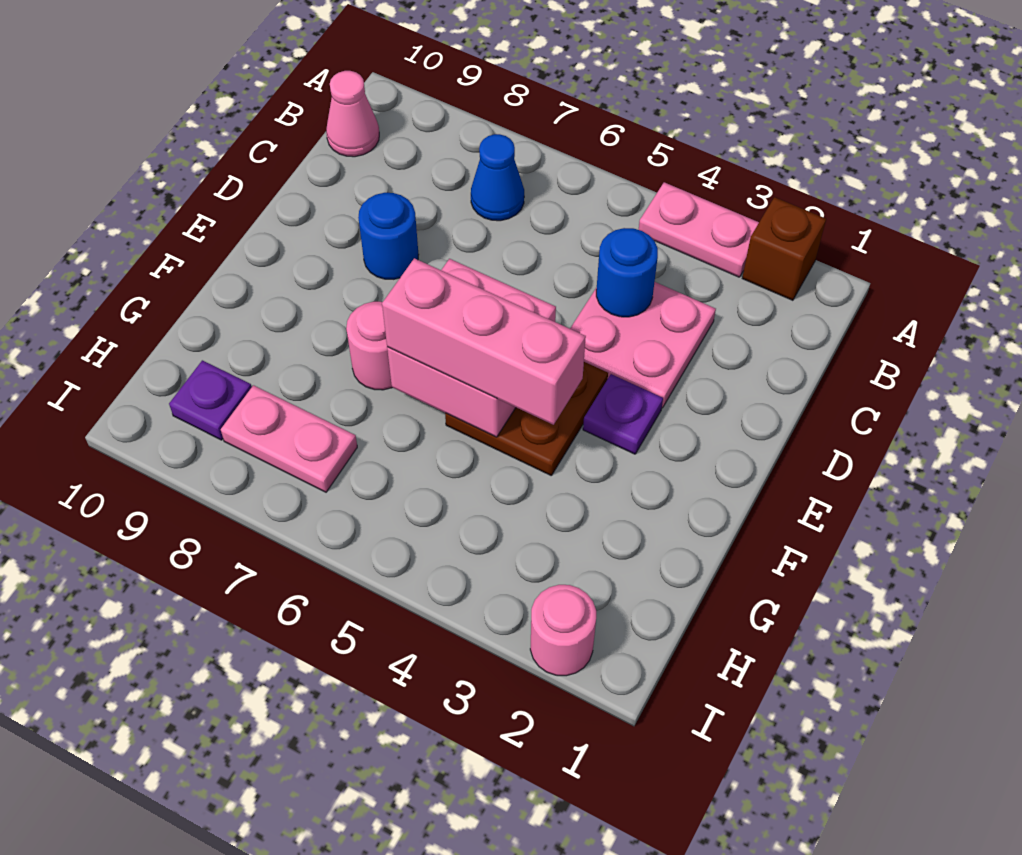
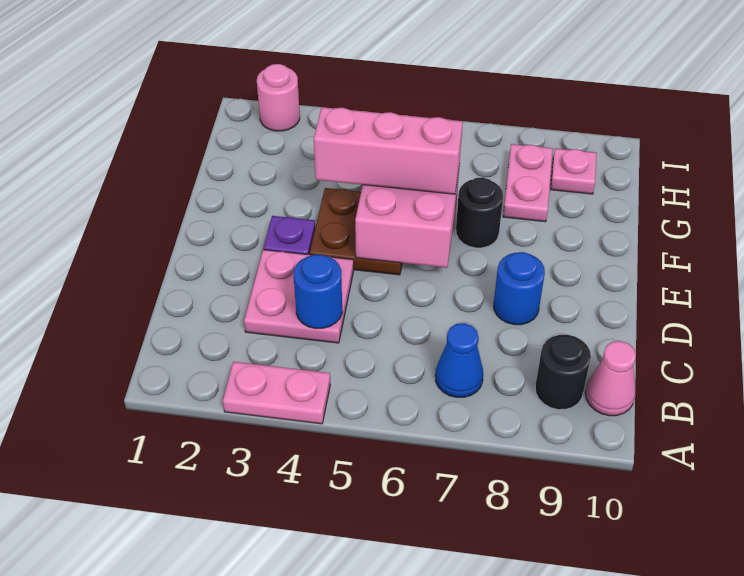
brown 1x1 brick [742,197,826,300] -> none
none -> black 1x1 round brick [535,335,591,410]
pink 1x1 round brick [346,302,392,390] -> black 1x1 round brick [456,177,503,248]
pink 1x2 plate [221,385,357,492] -> pink 1x2 plate turned to [503,144,553,222]
purple 1x1 plate [169,360,252,440] -> pink 1x1 plate [551,148,597,194]

